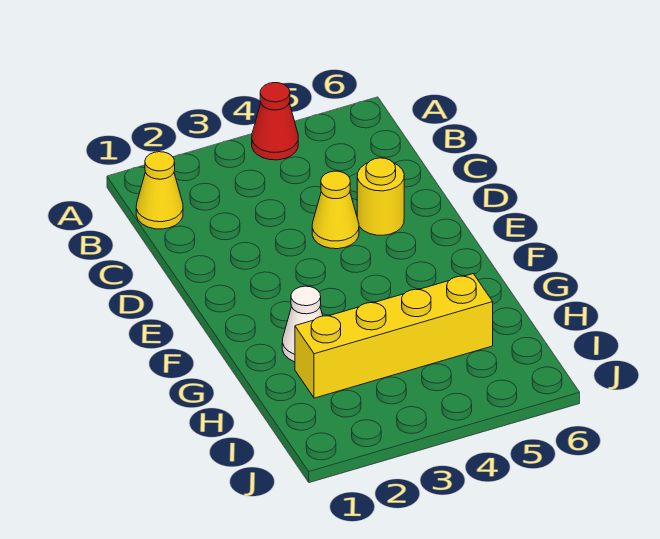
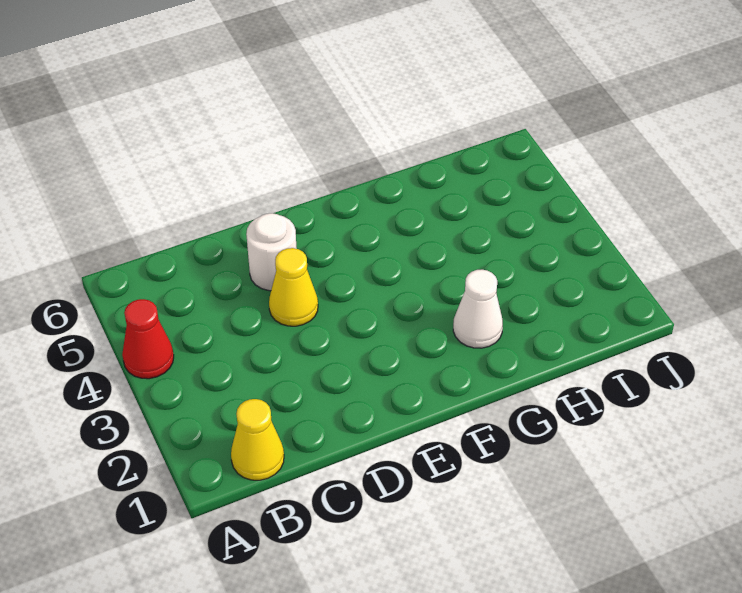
yellow 1x1 round brick [357,158,404,235] -> white 1x1 round brick [246,213,297,291]
yellow 1x4 brick [295,274,493,398] -> none

